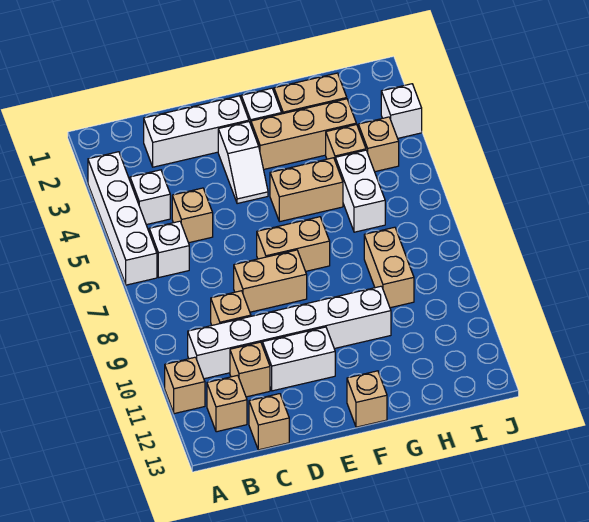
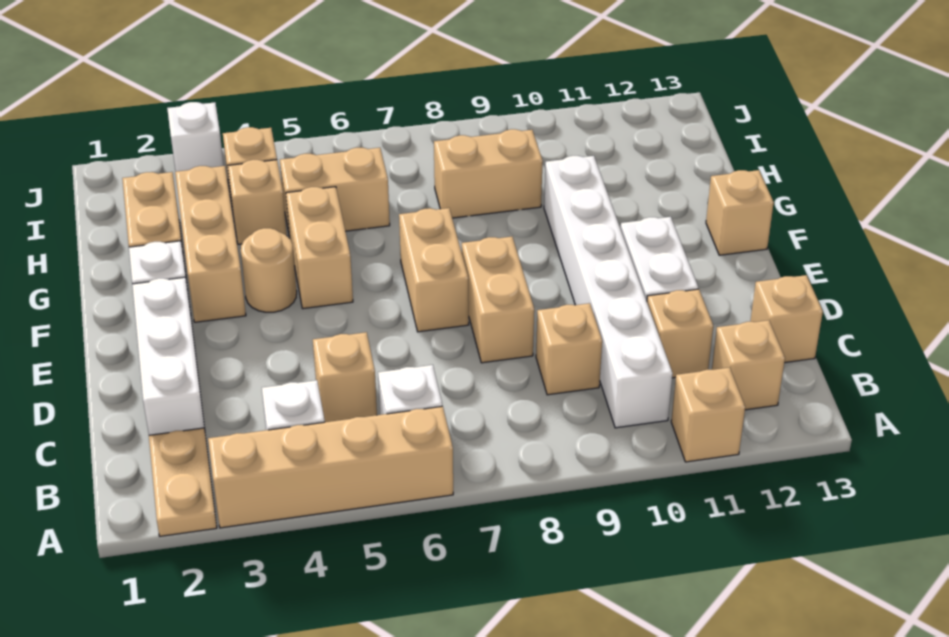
none -> tan 1x2 plate [149,428,217,536]
white 1x4 brick [88,152,157,285] -> tan 1x4 brick [208,406,453,528]
white 1x2 slope [218,122,268,204] -> none
none -> tan 1x1 round brick [241,228,297,312]
white 1x2 brick [335,150,385,232] -> tan 1x2 brick [280,148,390,237]

